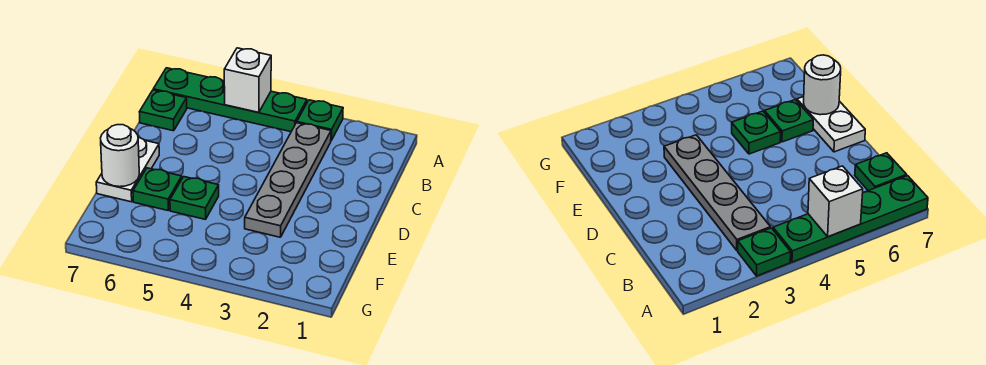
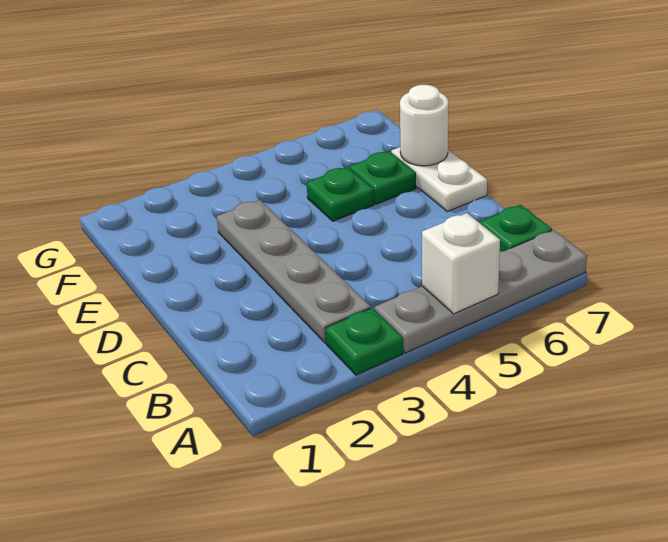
green 1x4 plate [153,68,307,132] -> grey 1x4 plate [375,230,587,353]

